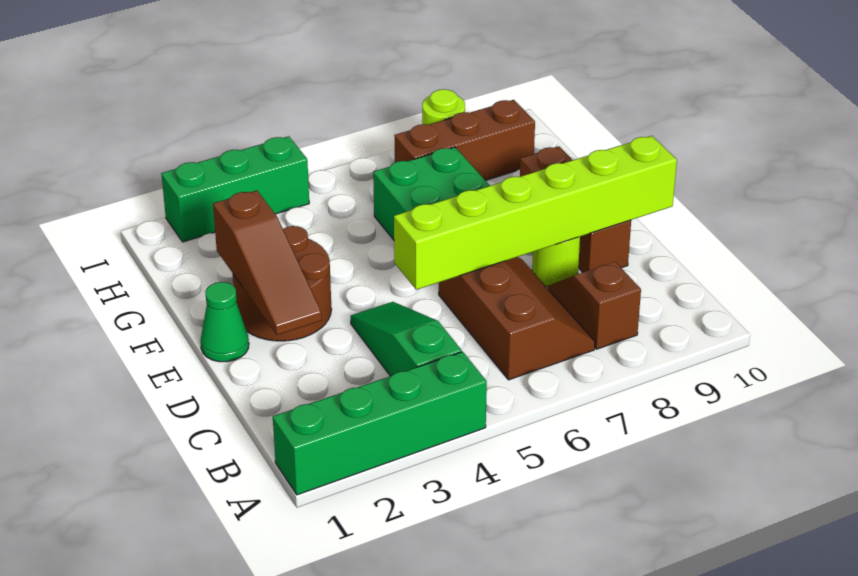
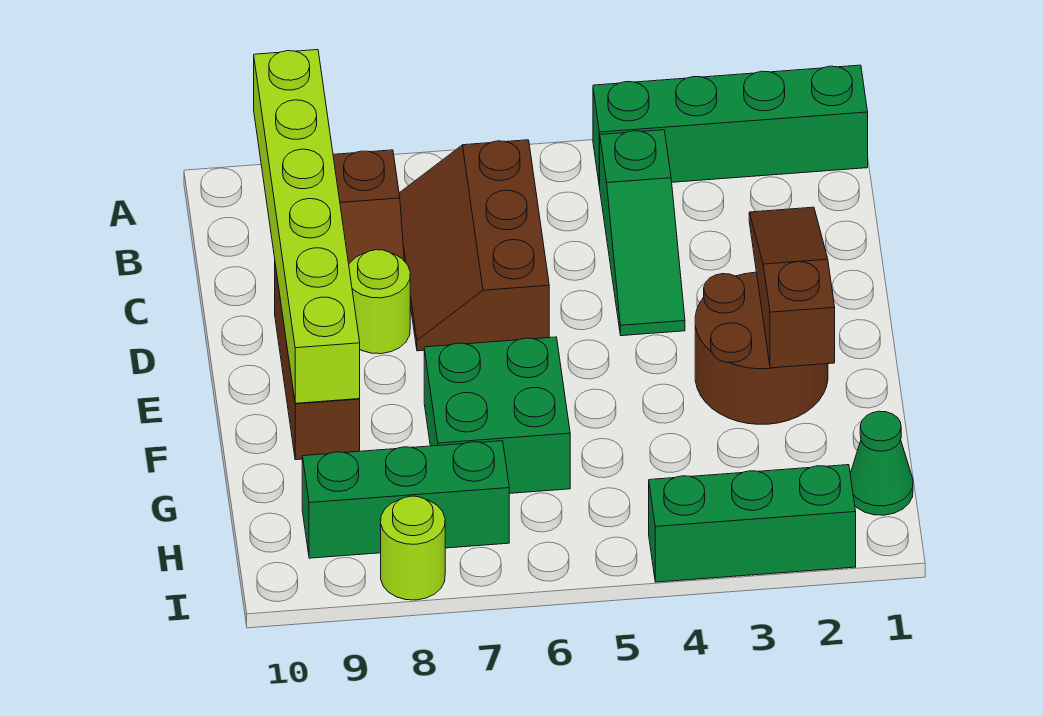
lime 1x6 brick [394,136,677,290] -> lime 1x6 brick turned to [254,50,360,403]
green 1x1 cone [201,282,249,362] -> green 1x1 cone moved to [850,411,913,515]
brown 1x3 brick [394,100,535,180] -> green 1x3 brick [302,441,509,558]

